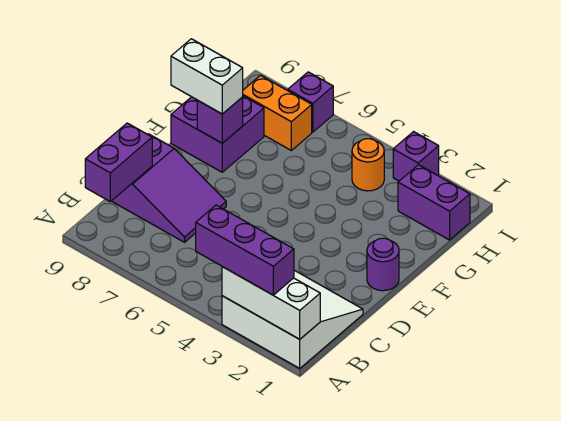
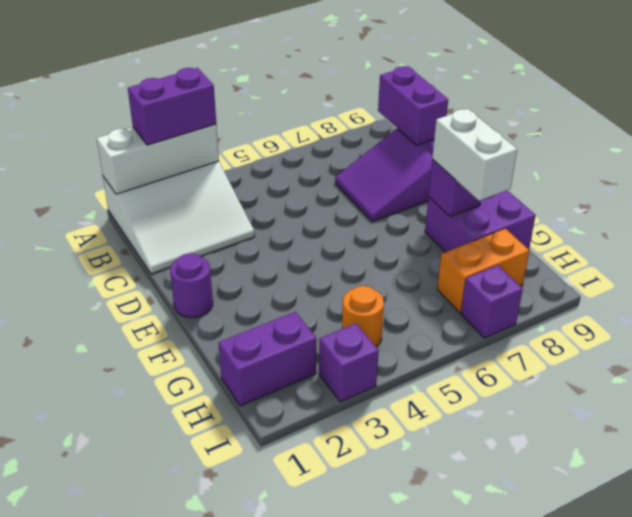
purple 1x3 brick [196,205,294,295] -> purple 1x2 brick [128,68,216,145]
white 1x2 brick [171,39,243,114] -> white 1x2 brick turned to [432,109,517,201]

